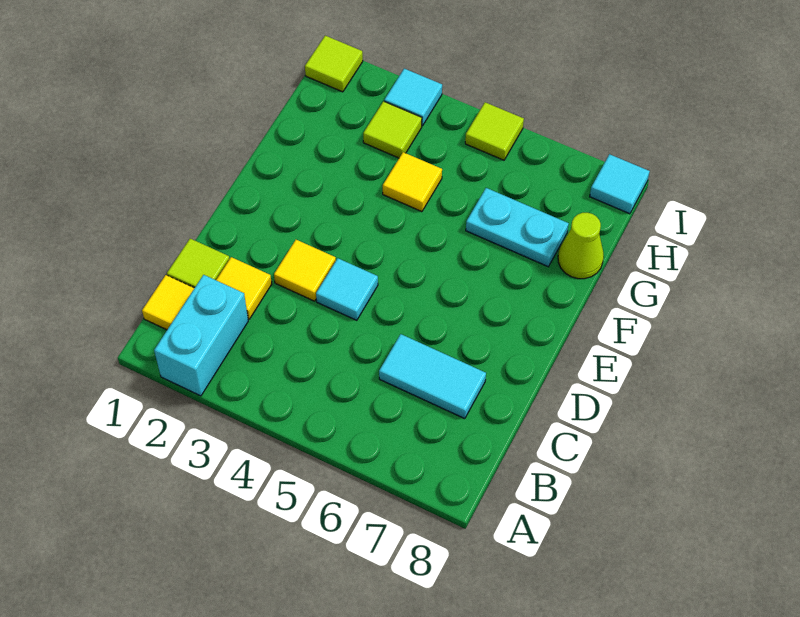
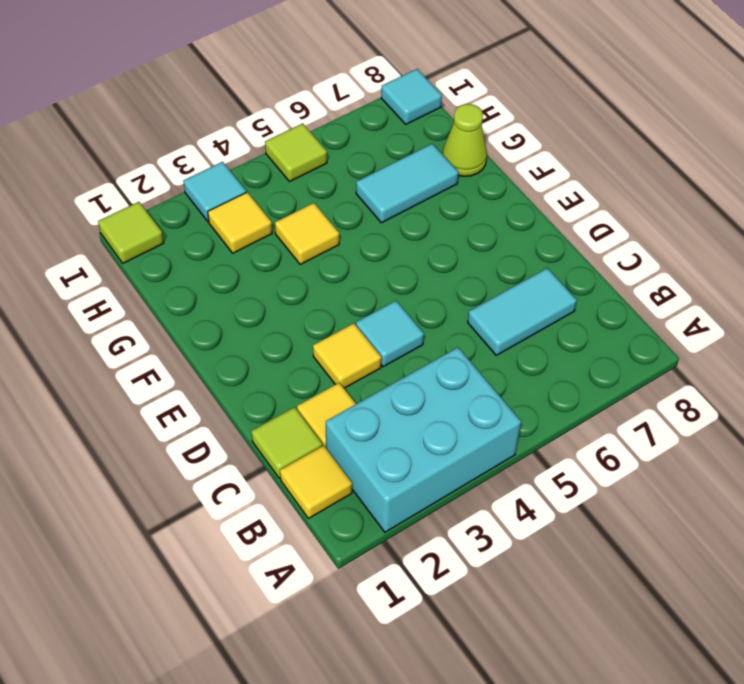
cyan 1x2 brick [154,275,248,396] -> cyan 2x3 brick [326,348,521,532]
cyan 1x2 plate [466,188,569,267] -> cyan 1x2 tile [356,144,458,223]
lime 1x1 tile [363,101,422,158] -> yellow 1x1 tile [208,192,272,253]

